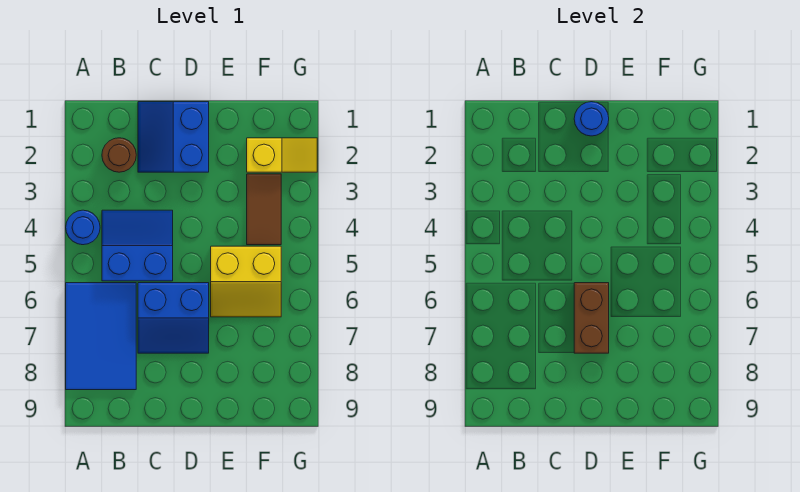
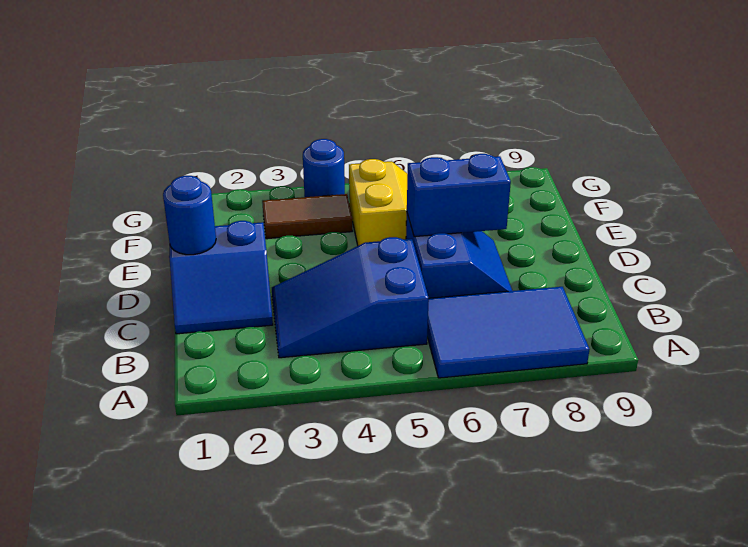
blue 1x1 round brick [66,210,100,245] -> blue 1x1 round brick moved to [303,139,345,197]
brown 1x1 round brick [102,138,136,172] -> none
blue 2x2 slope [102,210,173,281] -> blue 2x3 slope [272,237,429,358]
brown 1x2 brick [574,283,609,353] -> blue 1x2 brick [407,154,511,237]
yellow 1x2 slope [247,138,317,172] -> none

